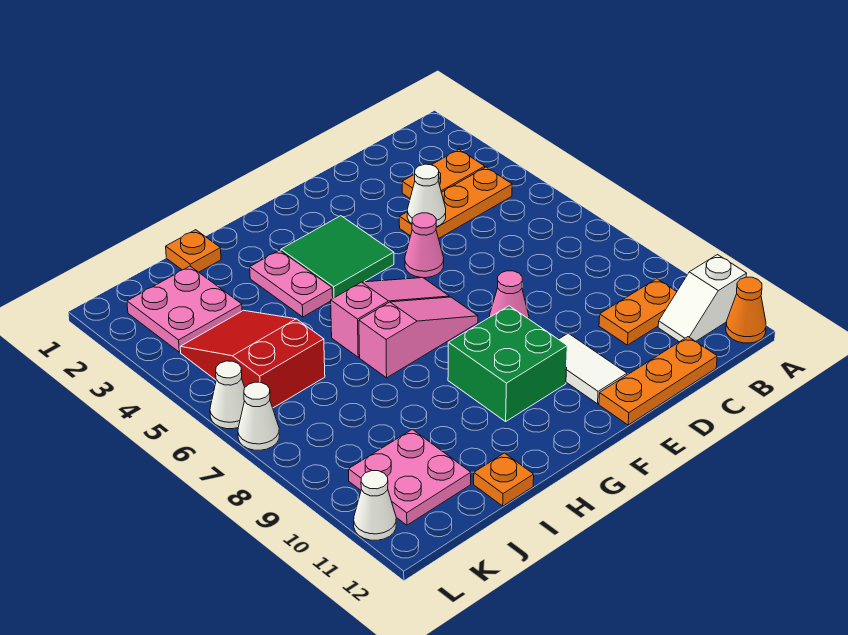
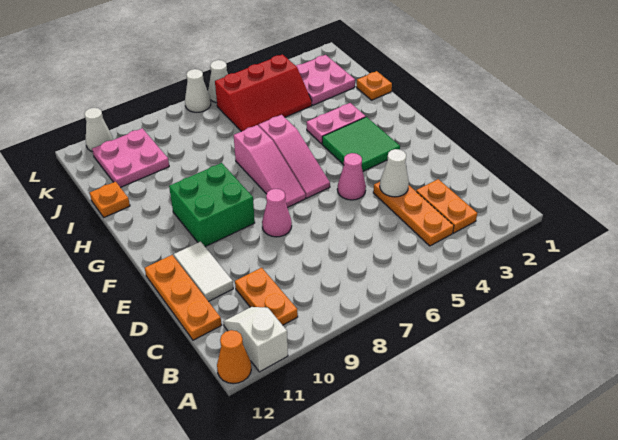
white 1x2 tile [559,333,627,404] -> white 1x2 tile turned to [174,242,233,301]
red 2x3 slope [180,310,325,408] -> red 2x3 slope turned to [215,55,312,132]

